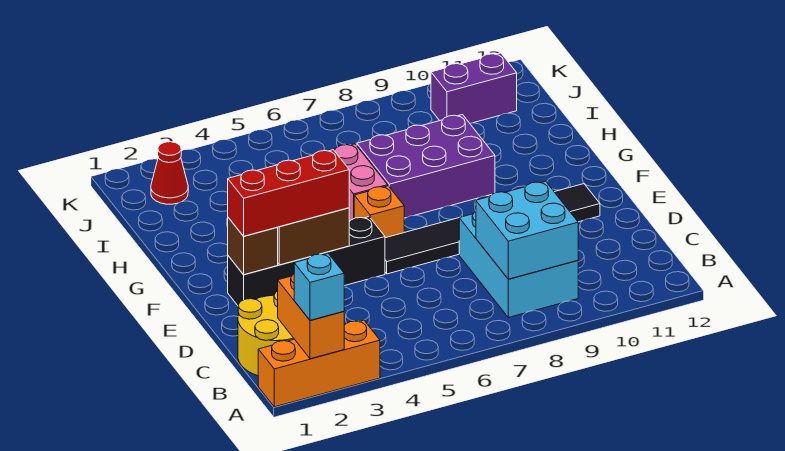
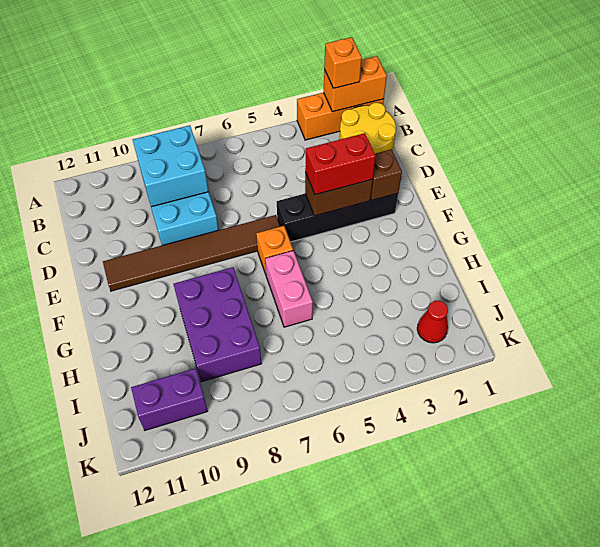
orange 1x2 brick [278,274,344,359] -> orange 1x2 brick turned to [324,56,387,112]
cyan 1x1 brick [294,253,344,321] -> orange 1x1 brick [324,37,362,88]
red 1x3 brick [228,150,349,236] -> red 1x2 brick [305,133,376,195]
black 1x6 tile [385,184,600,274] -> brown 1x6 tile [103,215,280,291]
purple 2x3 brick [357,115,495,218] -> purple 2x3 brick turned to [173,267,262,382]

